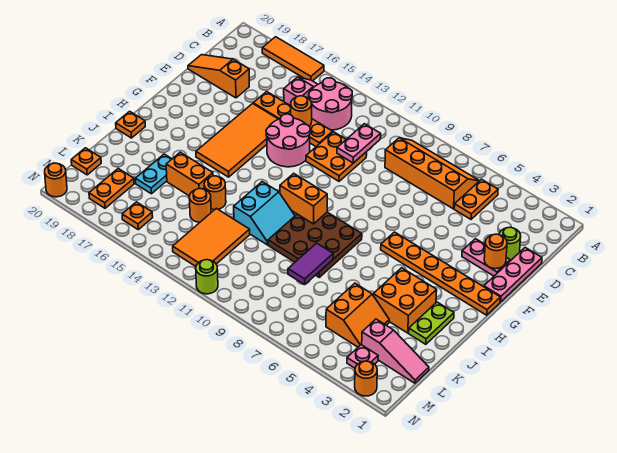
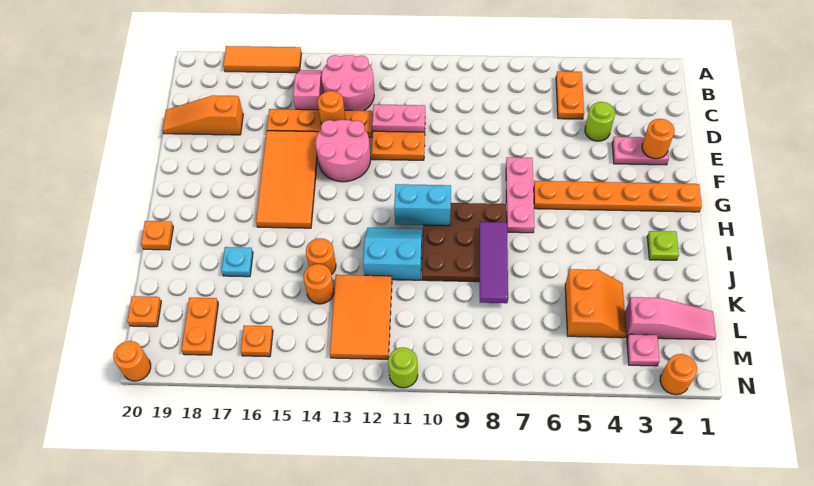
orange 2x4 slope [385,138,479,209] -> none
pink 1x2 plate [337,124,381,163] -> pink 1x2 plate turned to [372,104,425,132]
pink 1x3 plate [484,248,542,302] -> pink 1x3 plate moved to [506,157,535,233]
lime 1x1 round brick [499,227,521,261] -> lime 1x1 round brick moved to [585,102,615,141]
orange 1x2 brick [280,173,327,224] -> cyan 1x2 brick [394,184,451,226]
lime 1x2 plate [409,302,454,344] -> lime 1x1 plate [647,231,679,260]
orange 2x2 brick [373,268,437,333] -> none
cyan 2x2 slope [234,182,295,245] -> cyan 2x2 slope turned to [363,228,422,280]
purple 1x2 tile [288,243,333,285] -> purple 1x3 tile [480,222,508,303]
orange 1x2 brick [166,152,213,196] -> none
cyan 1x2 plate [135,154,172,194] -> cyan 1x1 plate [222,247,253,277]

